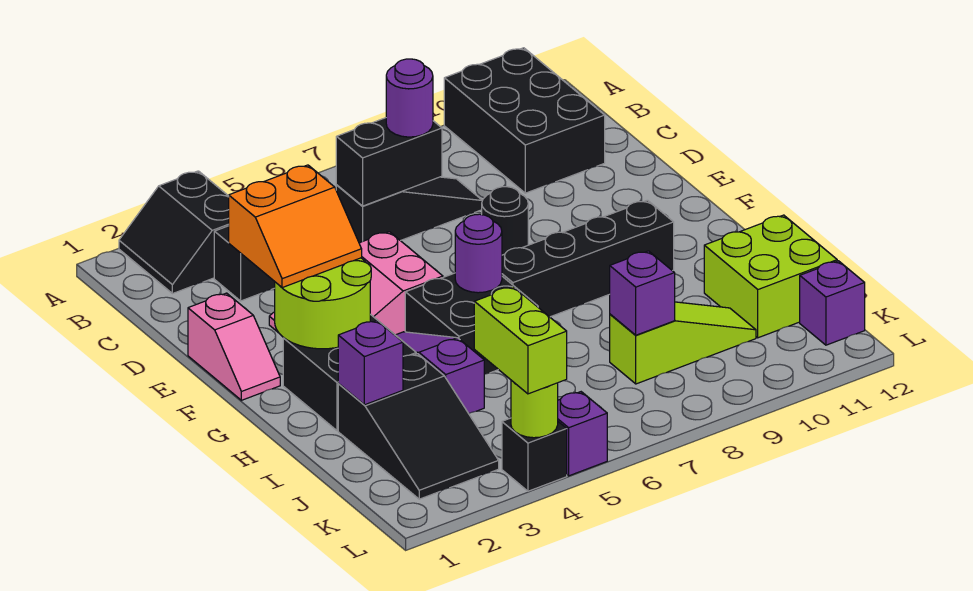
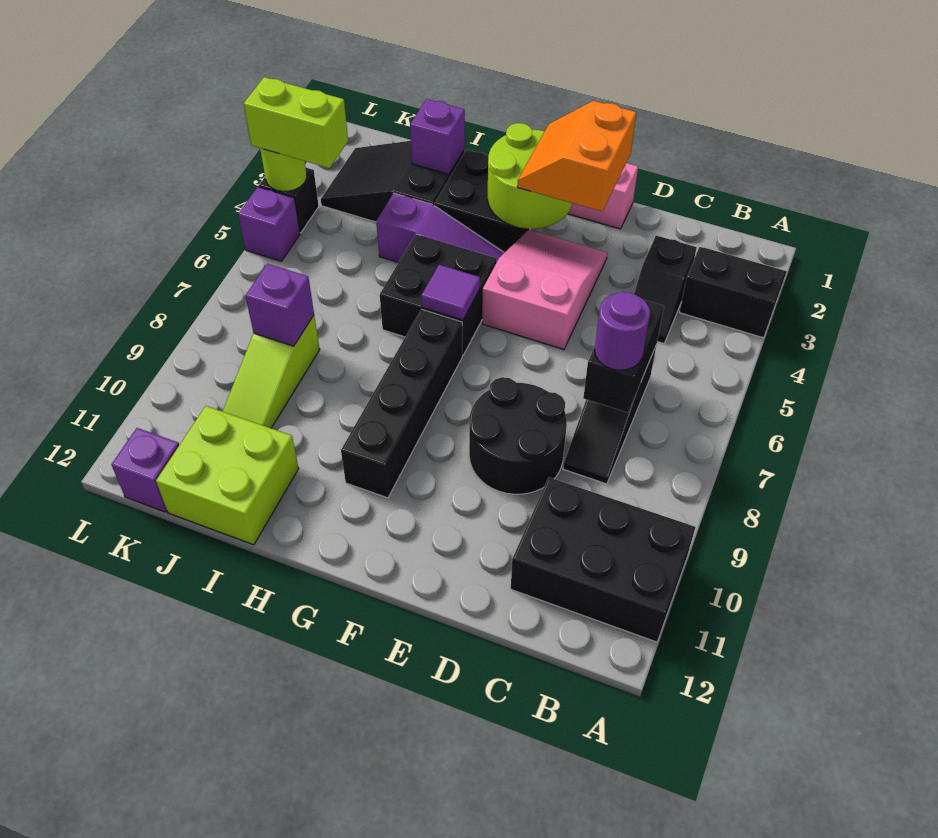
black 1x1 round brick [482,187,528,255] -> black 2x2 round brick [469,377,567,494]
purple 1x1 round brick [455,214,502,293] -> purple 1x1 tile [421,265,480,320]

